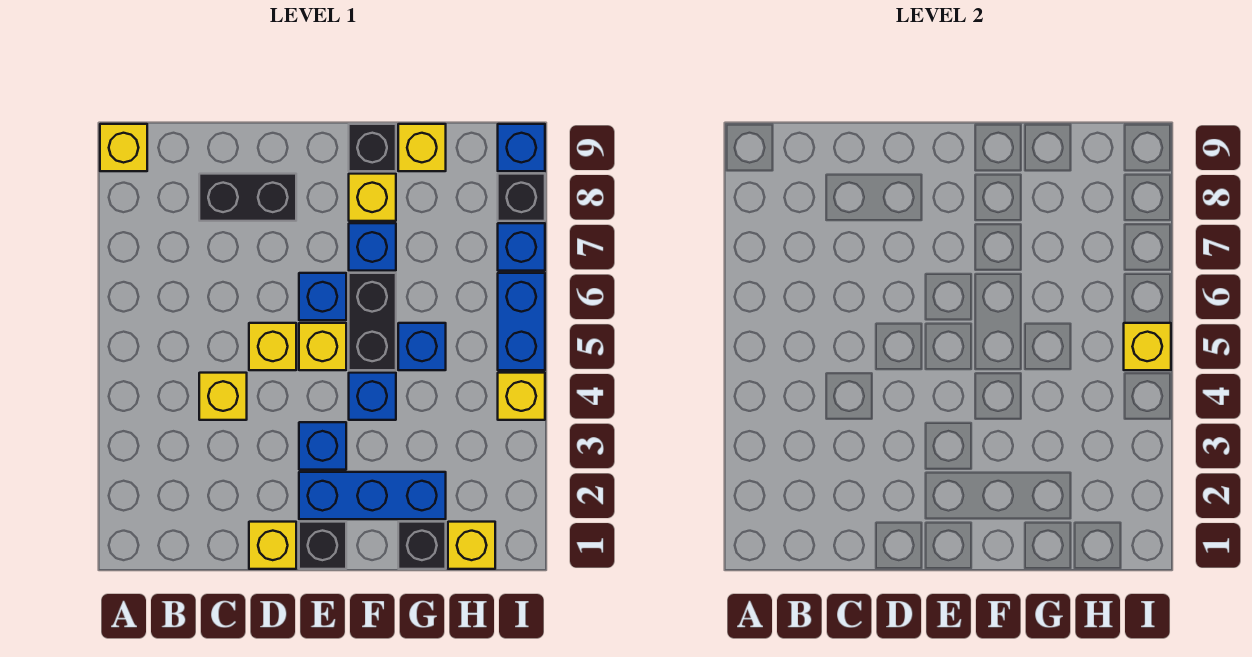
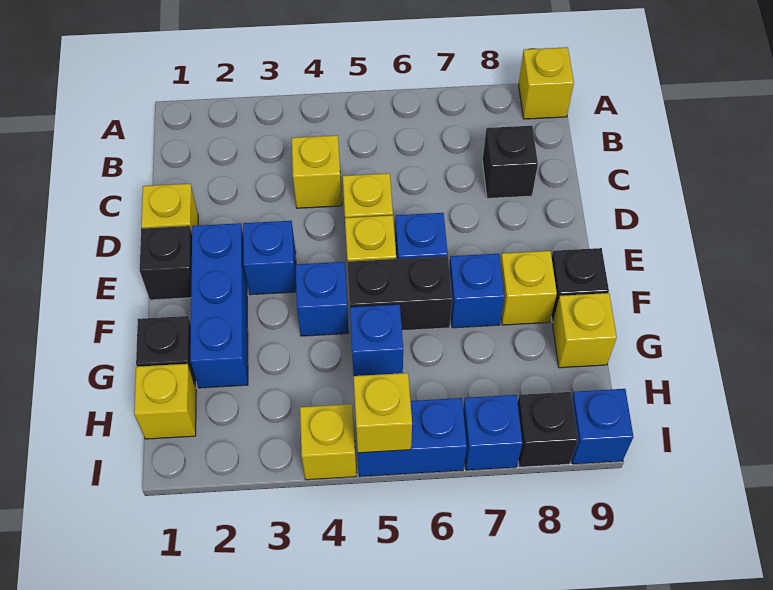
black 1x2 brick [199,174,296,221] -> black 1x1 brick [483,126,538,198]

